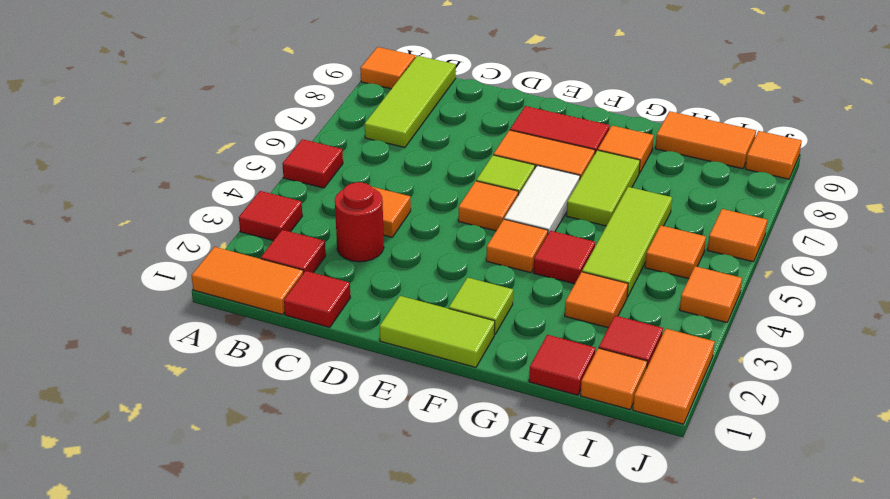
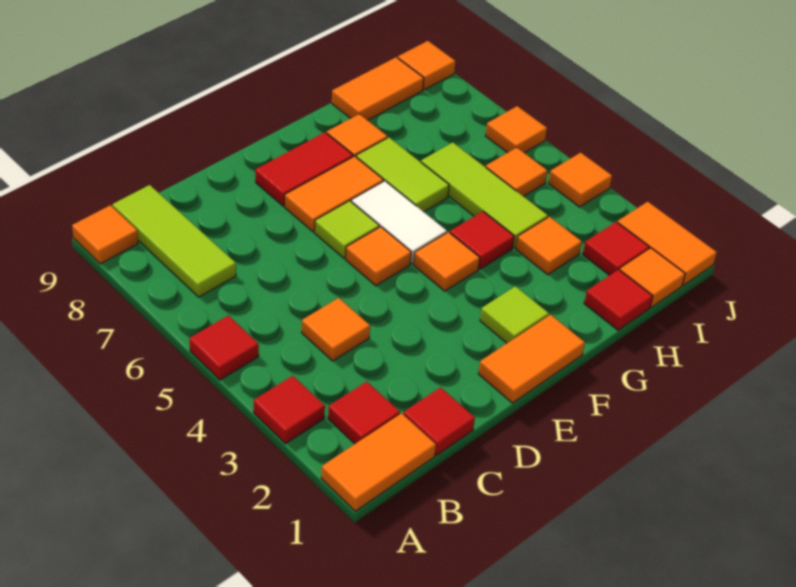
red 1x1 round brick [335,182,384,262] -> none
lime 1x2 tile [380,296,495,367] -> orange 1x2 tile [478,315,585,403]

